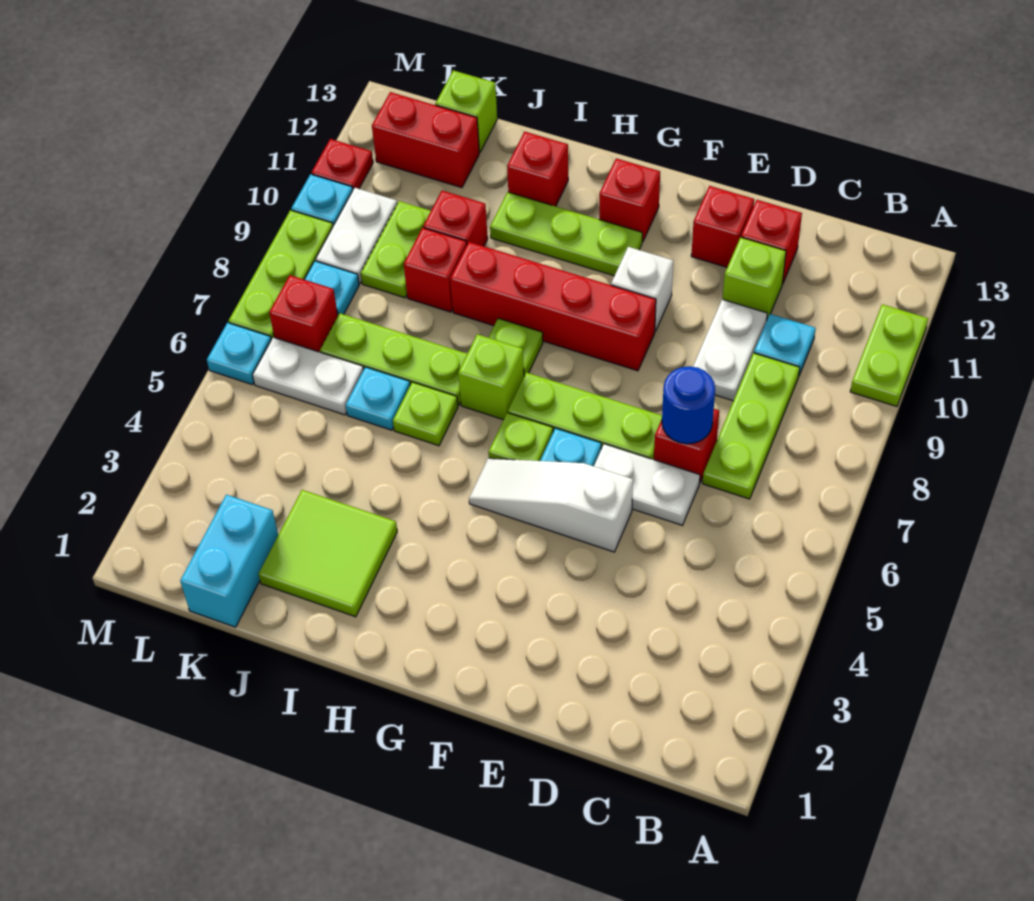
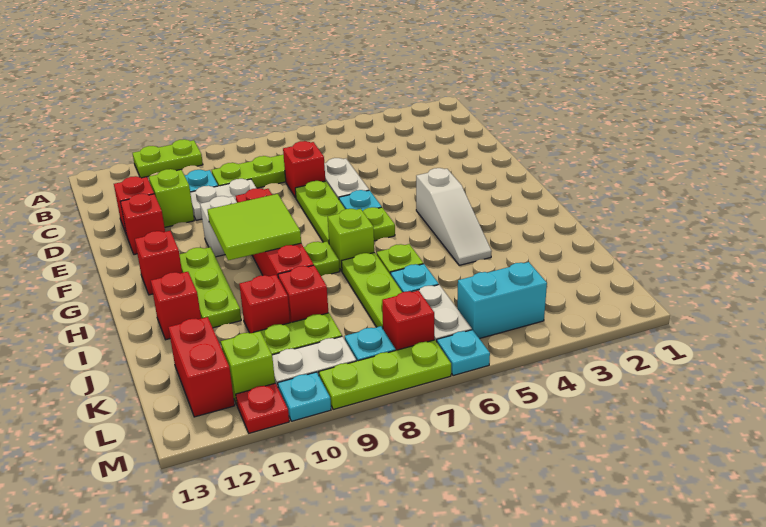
blue 1x1 round brick [662,366,715,444] -> none
white 1x3 slope [469,458,633,552] -> white 1x3 slope moved to [416,168,492,265]
lime 2x2 tile [259,490,397,617] -> lime 2x2 tile moved to [208,194,301,260]
cyan 1x2 brick [180,495,278,627] -> cyan 1x2 brick moved to [457,262,547,339]
lime 1x1 brick [435,70,497,152] -> lime 1x1 brick moved to [221,331,275,404]

